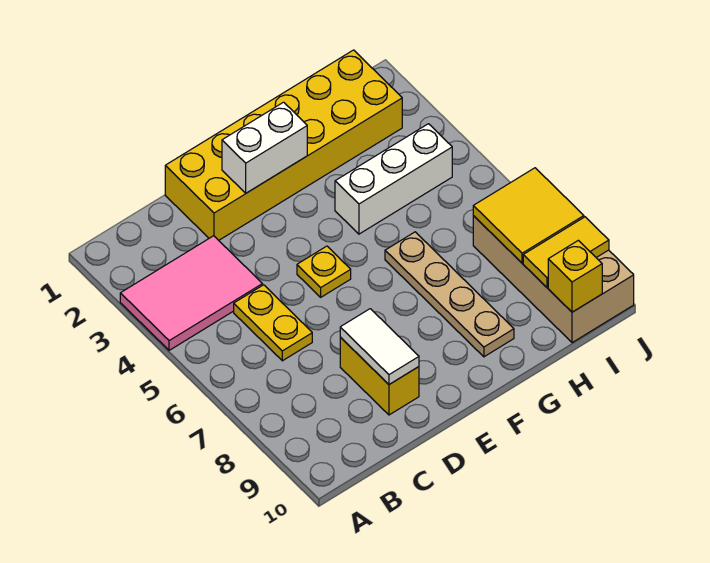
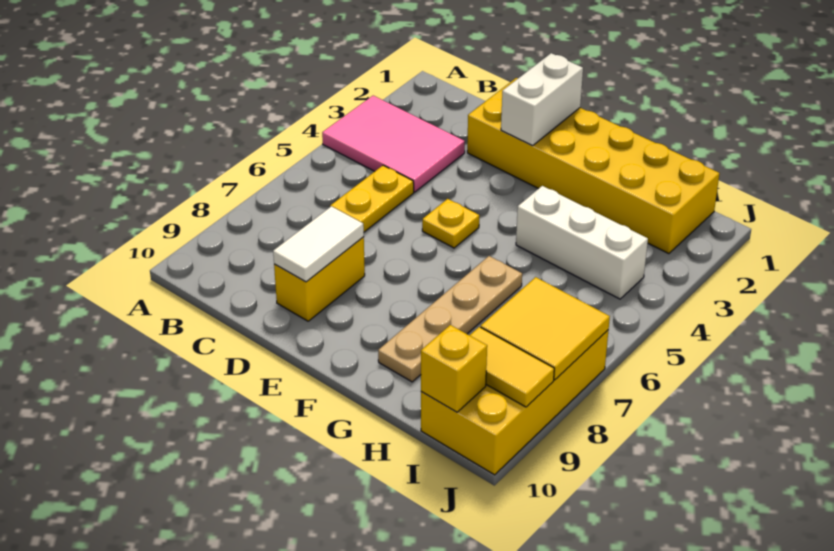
white 1x2 brick [222,102,307,193] -> white 1x2 brick turned to [501,53,583,146]
tan 2x4 brick [473,216,634,343] -> yellow 2x4 brick [421,330,609,475]

